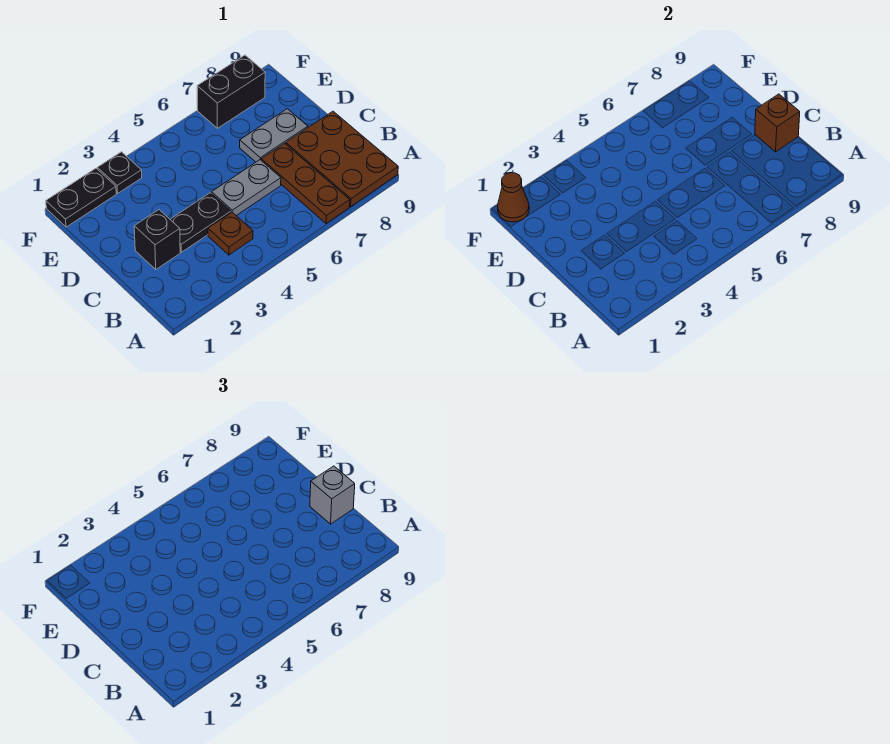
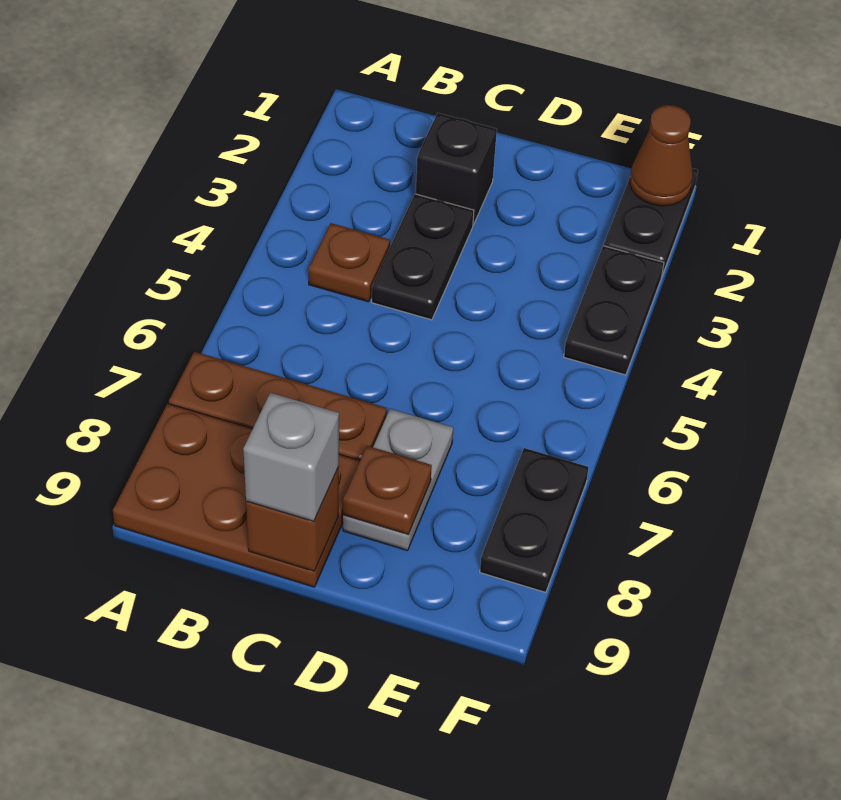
grey 1x2 plate [212,160,281,216] -> none
none -> brown 1x1 plate [343,446,432,534]
black 1x1 plate [97,152,142,193] -> black 1x2 plate [564,246,664,375]
black 1x2 brick [197,55,265,128] -> black 1x2 plate [480,448,589,592]

